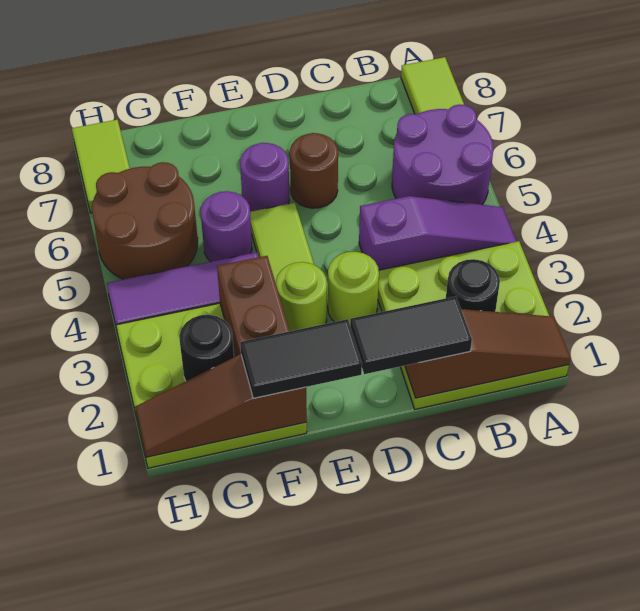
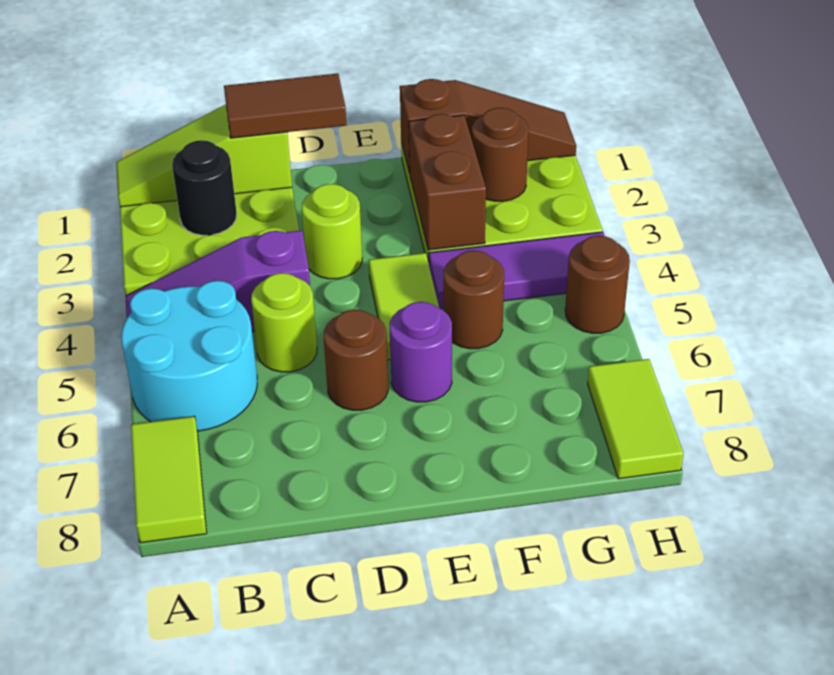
brown 1x3 slope [405,309,570,398] -> lime 1x3 slope [116,105,292,207]
purple 2x2 round brick [392,104,493,205] -> cyan 2x2 round brick [121,281,257,431]
black 1x2 tile [350,296,472,374] -> brown 1x2 tile [224,74,347,138]
black 1x2 tile [240,319,362,398] -> none
lime 1x1 round brick [276,262,327,331] -> lime 1x1 round brick moved to [251,273,317,372]
purple 1x1 round brick [201,191,252,262] -> brown 1x1 round brick [444,250,504,349]
black 1x1 round brick [179,315,234,381] -> brown 1x1 round brick [472,108,529,201]
brown 2x2 round brick [92,162,198,279] -> brown 1x1 round brick [565,236,630,333]

